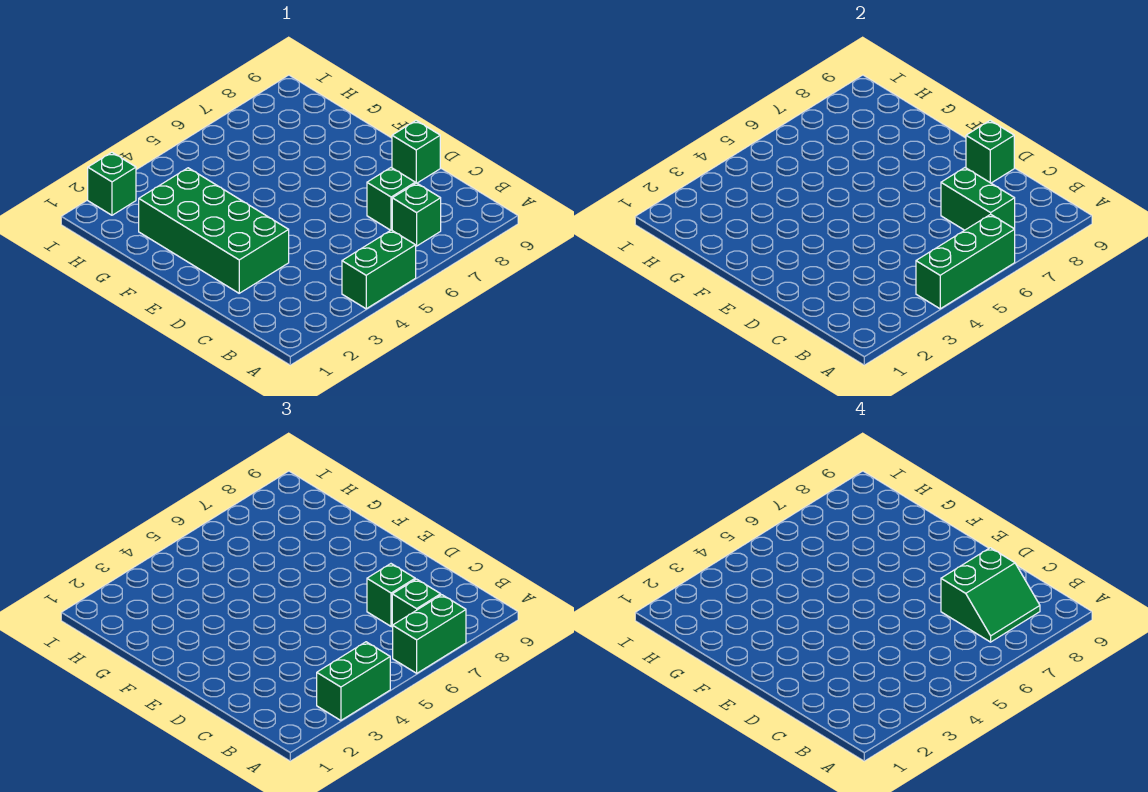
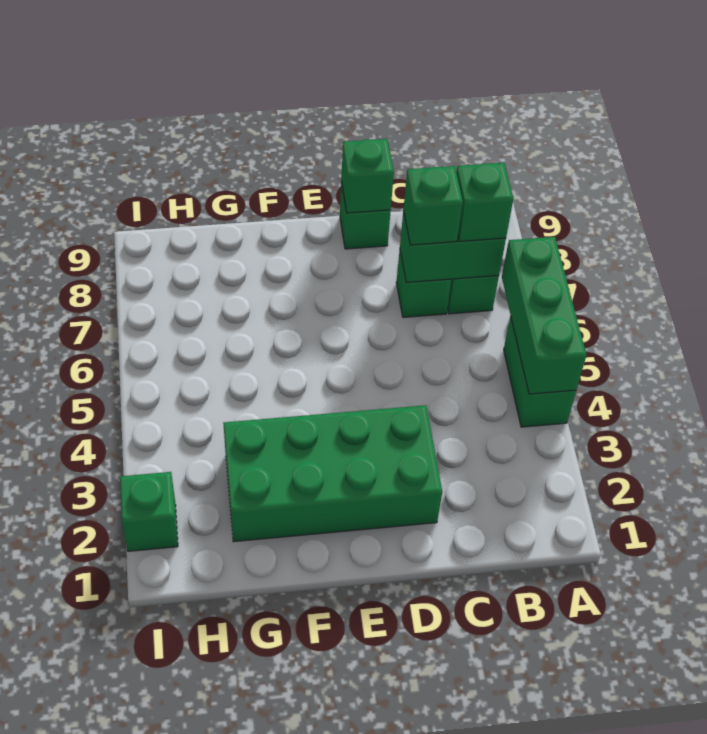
green 1x2 brick [317,642,390,720] -> none
green 1x2 brick [393,595,466,673] -> none
green 2x2 slope [941,548,1040,642] -> none

